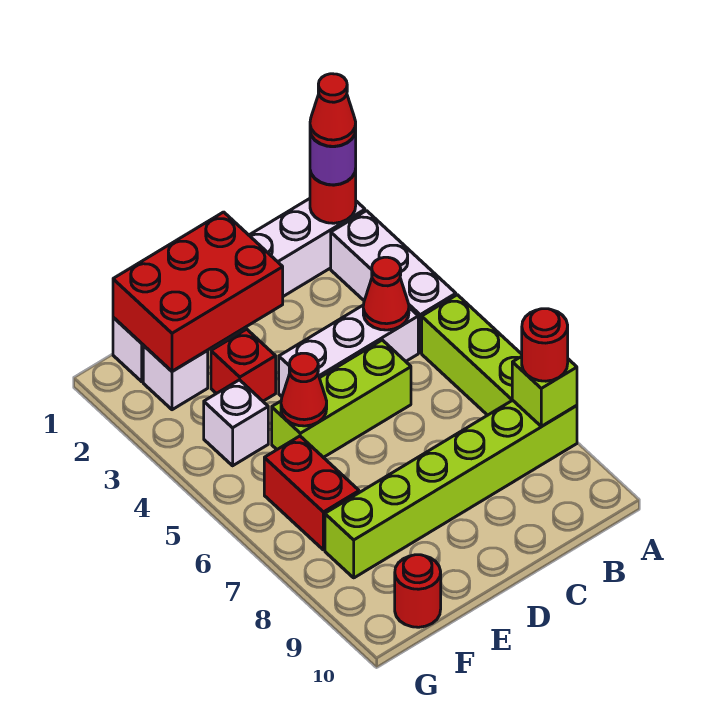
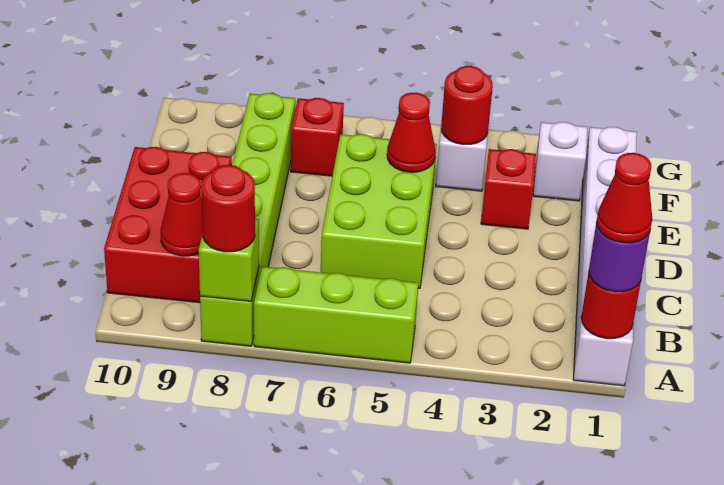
white 1x3 brick [331,211,456,353] -> none
white 1x3 brick [279,306,418,397] -> none
red 1x1 cone [363,257,409,330] -> red 1x1 cone moved to [161,173,203,256]
lime 1x3 brick [272,340,411,458] -> lime 2x3 brick [321,134,437,288]
red 2x3 brick [113,212,283,371] -> red 2x3 brick moved to [104,147,232,303]
red 1x2 brick [264,436,359,550] -> red 1x1 brick [291,98,344,176]
red 1x1 round brick [395,555,441,627] -> red 1x1 round brick moved to [441,66,493,144]

